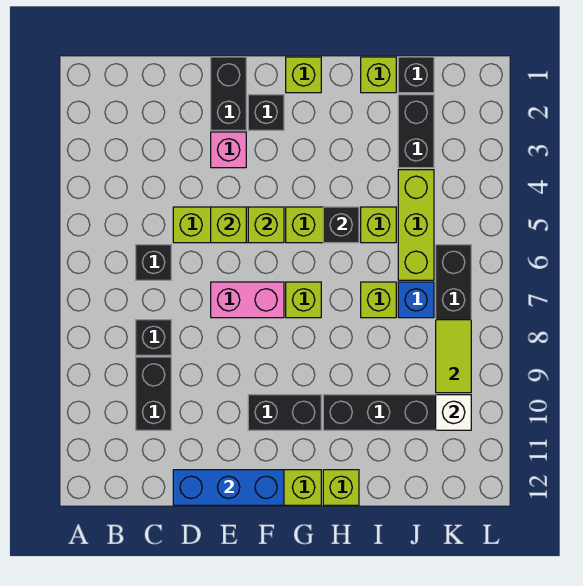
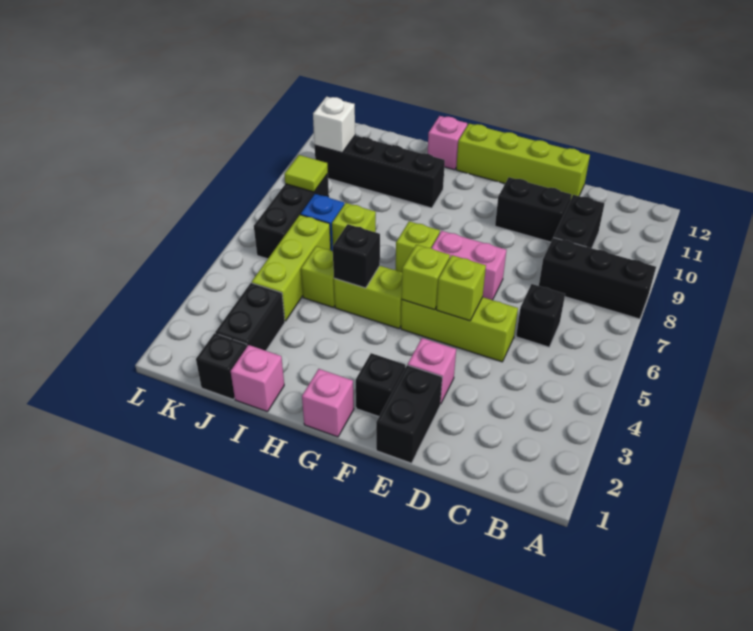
black 1x1 brick [136,320,171,355] -> black 1x3 brick [539,237,656,319]
blue 1x3 brick [173,470,284,505] -> none
black 1x2 brick [248,395,321,430] -> black 1x2 brick moved to [495,177,571,242]
lime 1x1 brick [286,57,321,93] -> pink 1x1 brick [302,369,354,437]
lime 1x1 brick [323,470,359,505] -> pink 1x1 brick [428,116,467,170]
lime 1x1 brick [361,57,396,93] -> pink 1x1 brick [231,345,284,412]
lime 1x2 tile [436,320,471,393] -> lime 1x1 tile [284,155,328,192]

